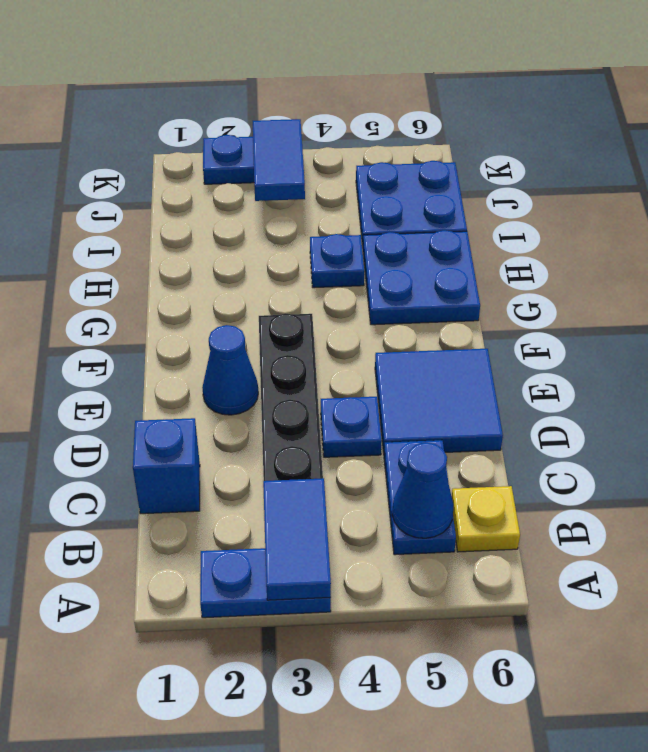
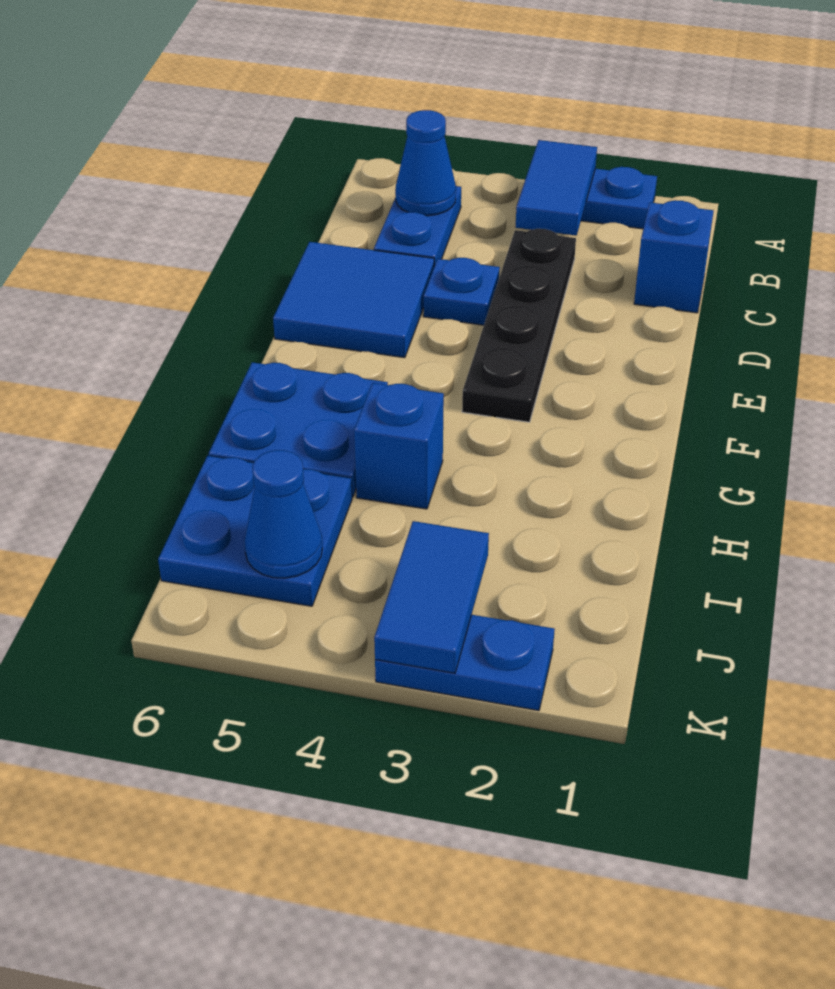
yellow 1x1 plate [452,486,520,552] -> none
blue 1x1 cone [202,325,258,415] -> blue 1x1 cone moved to [244,450,322,578]
blue 1x1 plate [310,234,364,288] -> blue 1x1 brick [354,383,444,509]

